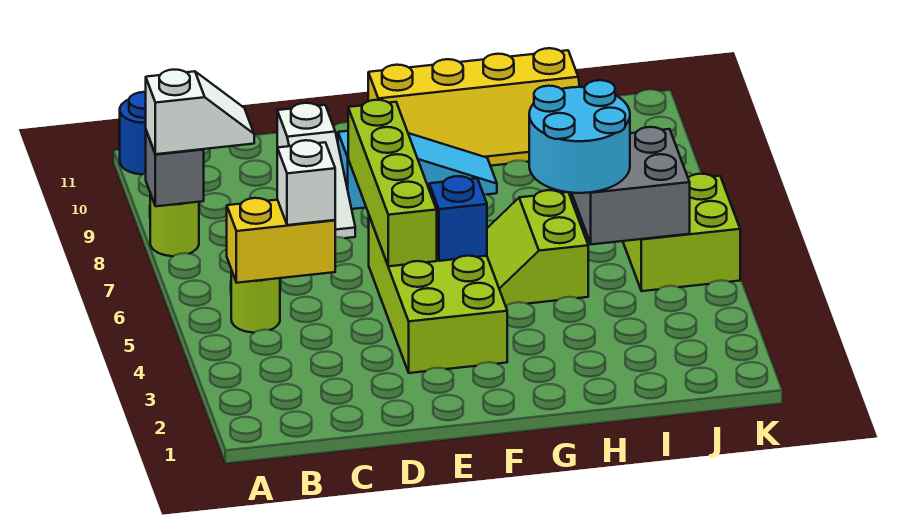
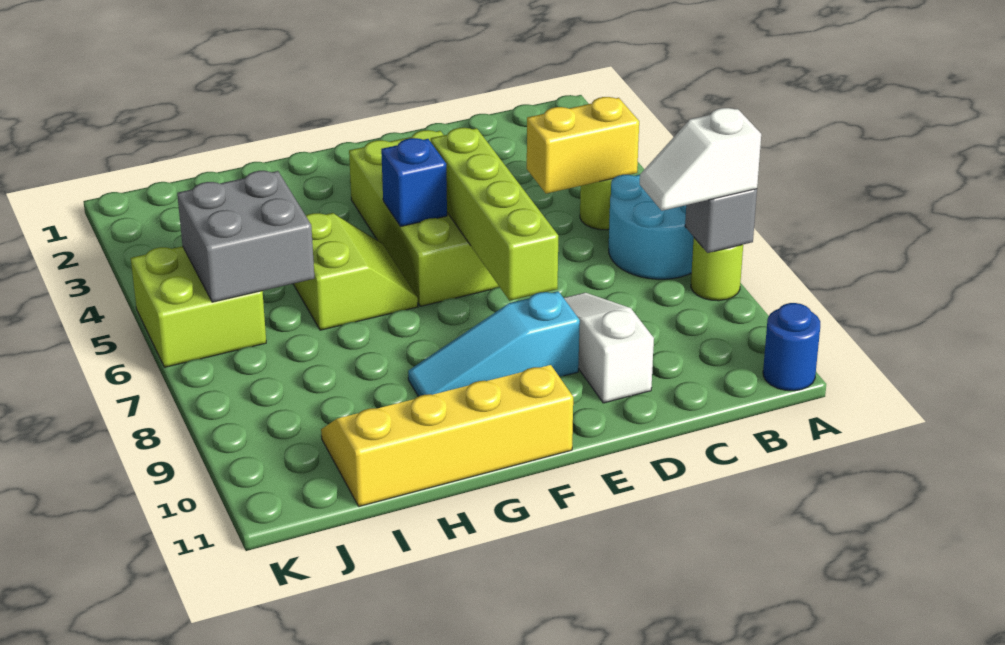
white 1x1 brick [277,140,335,225] -> none
cyan 2x2 round brick [529,80,630,193] -> cyan 2x2 round brick moved to [609,174,694,279]

